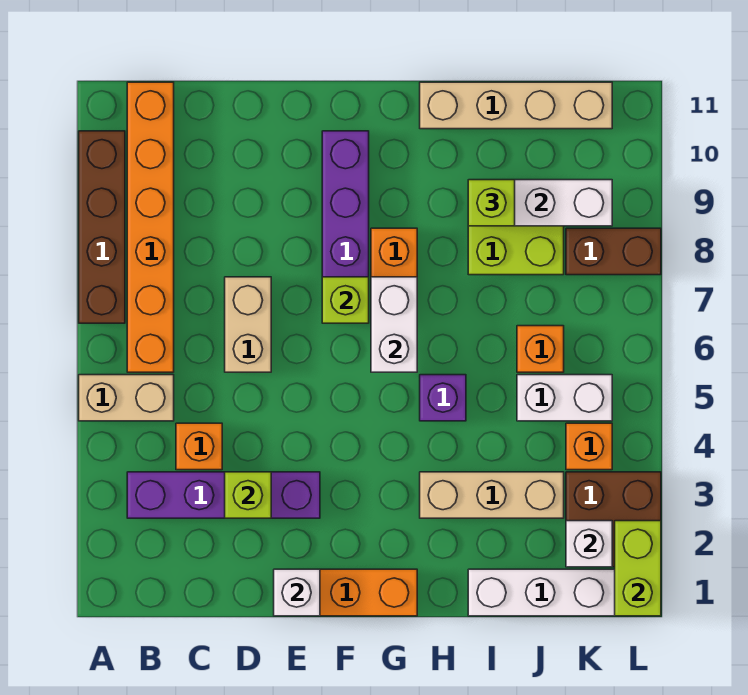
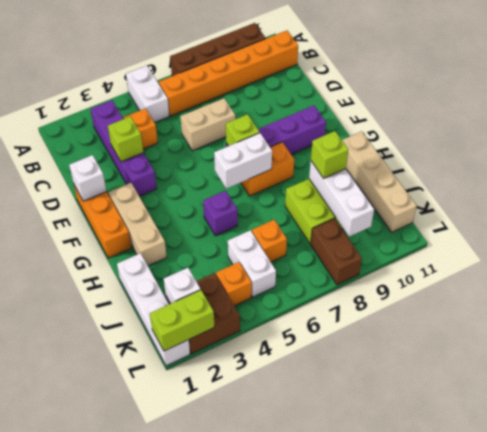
tan 1x2 brick [79,375,174,421] -> white 1x2 brick [126,65,169,123]
tan 1x3 brick [420,472,564,518] -> tan 1x3 brick moved to [108,183,167,266]

